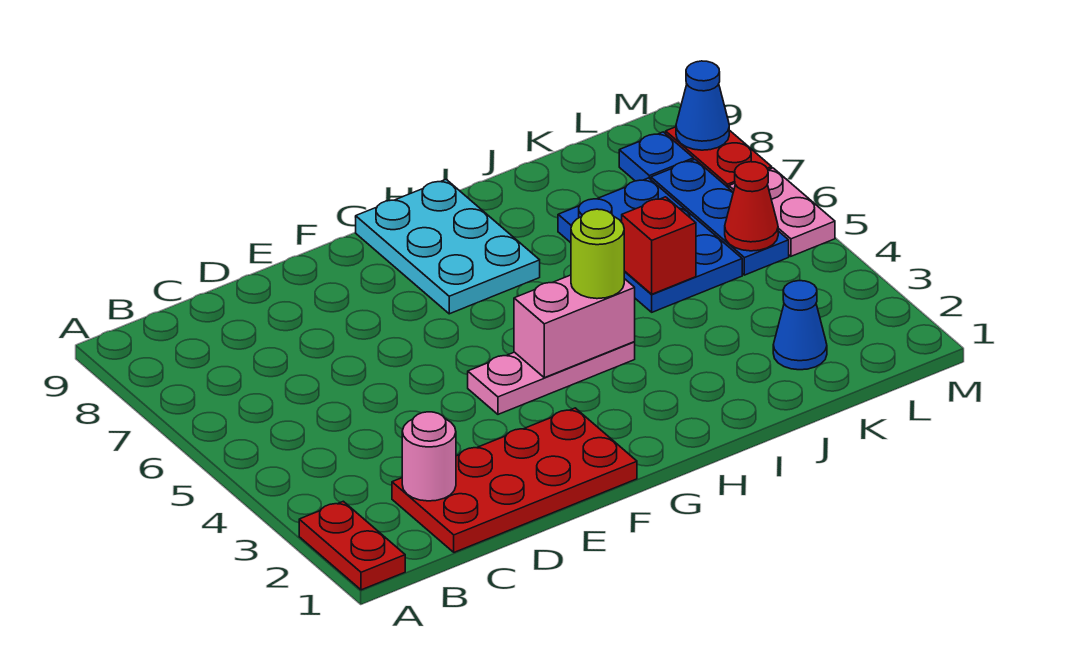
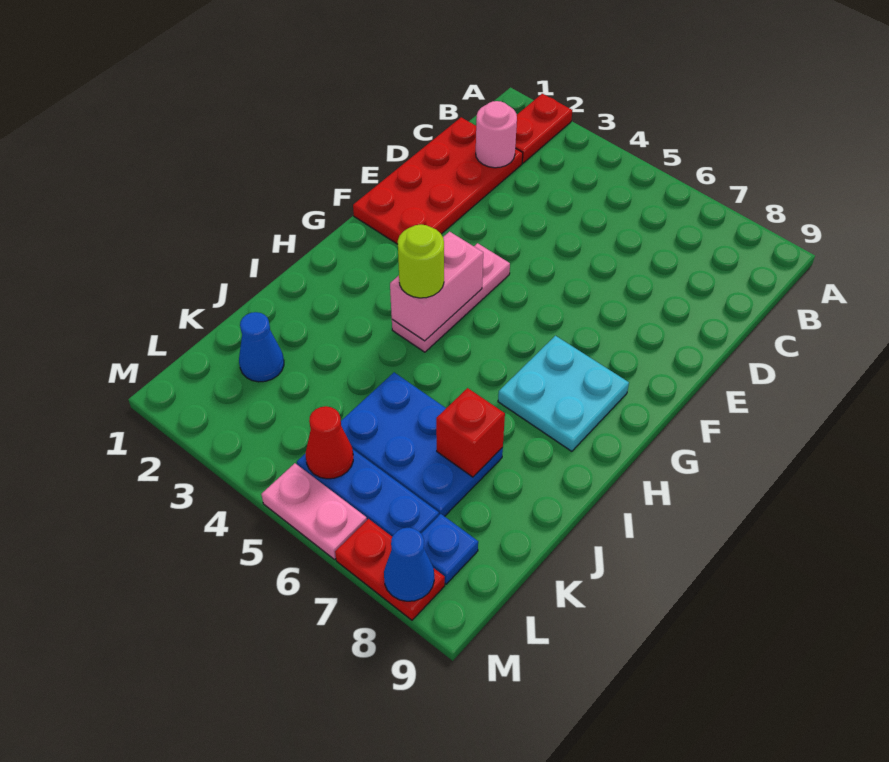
red 1x2 plate [299,501,405,590] -> red 1x2 plate turned to [515,94,572,163]
cyan 2x3 plate [356,180,540,314] -> cyan 2x2 plate [498,336,629,451]
red 1x1 brick [622,197,696,294] -> red 1x1 brick moved to [436,388,505,477]

